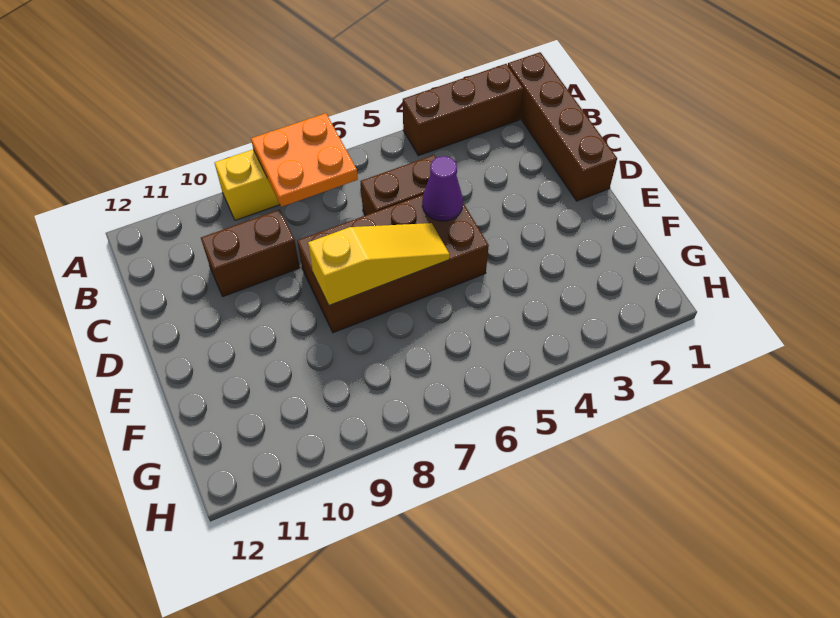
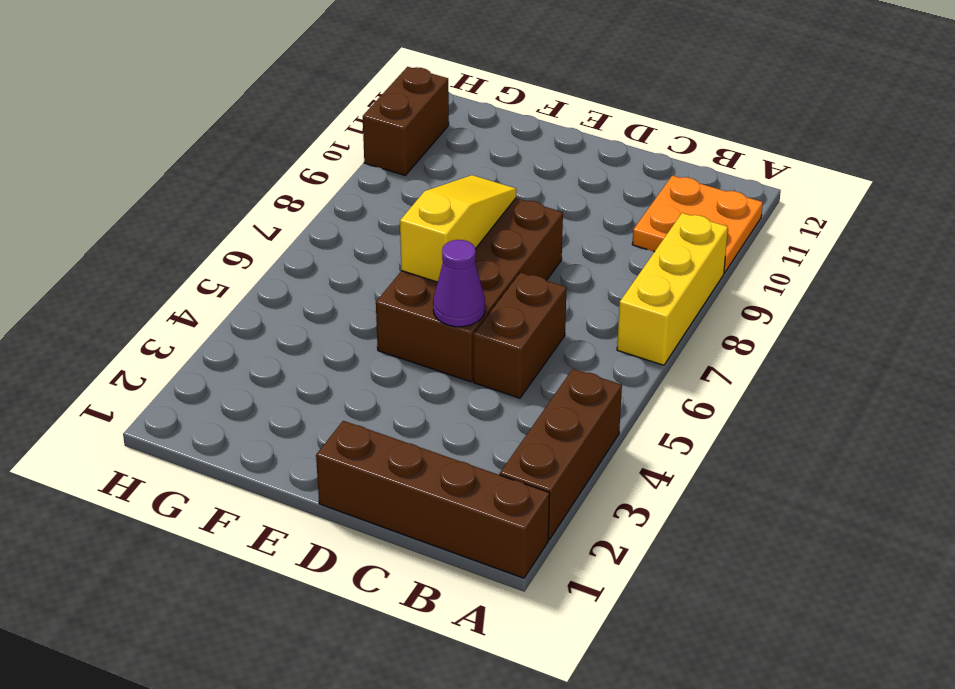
orange 2x2 plate [251,113,358,207] -> orange 2x2 plate moved to [632,176,763,273]
brown 1x2 brick [201,210,300,296] -> brown 1x2 brick moved to [363,67,449,175]
yellow 1x3 slope [308,223,450,305] -> yellow 1x3 slope turned to [400,175,516,282]

